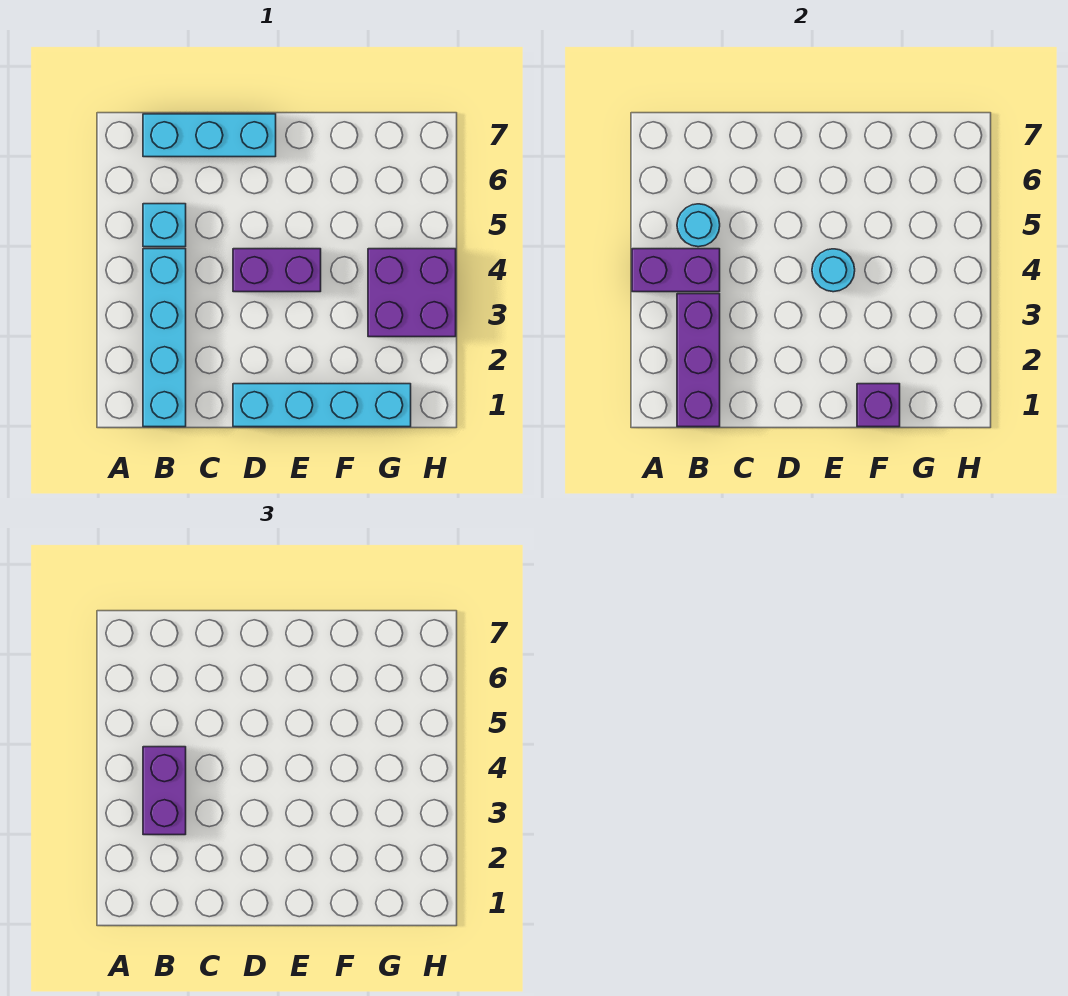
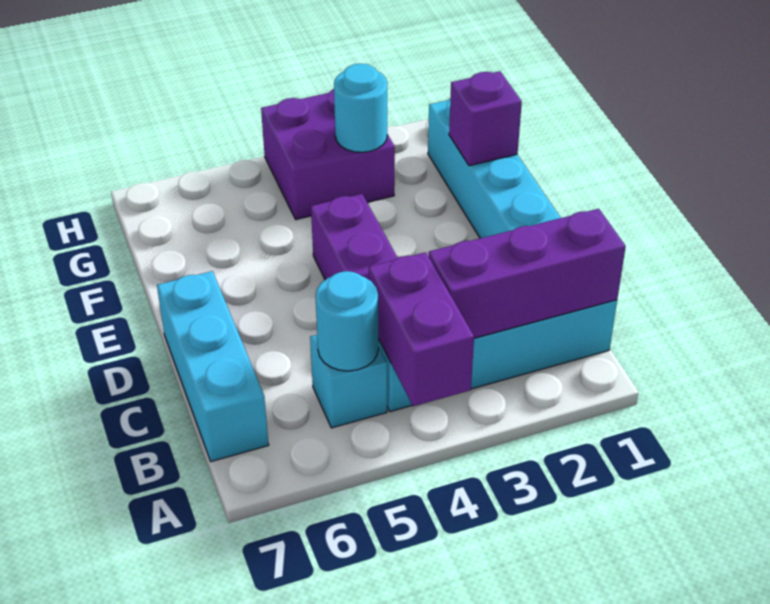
purple 1x2 brick [143,747,186,835] -> none
cyan 1x1 round brick [812,249,855,292] -> cyan 1x1 round brick moved to [334,64,387,152]

